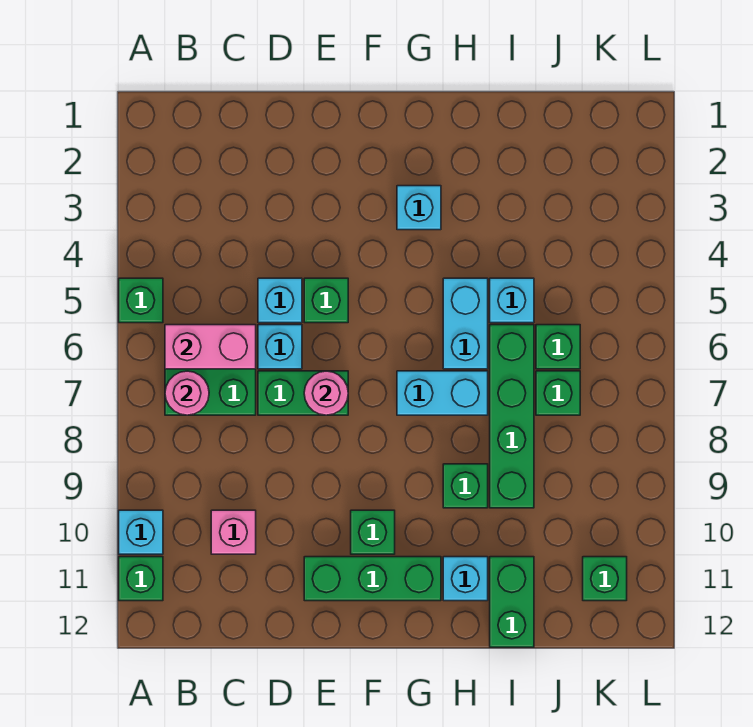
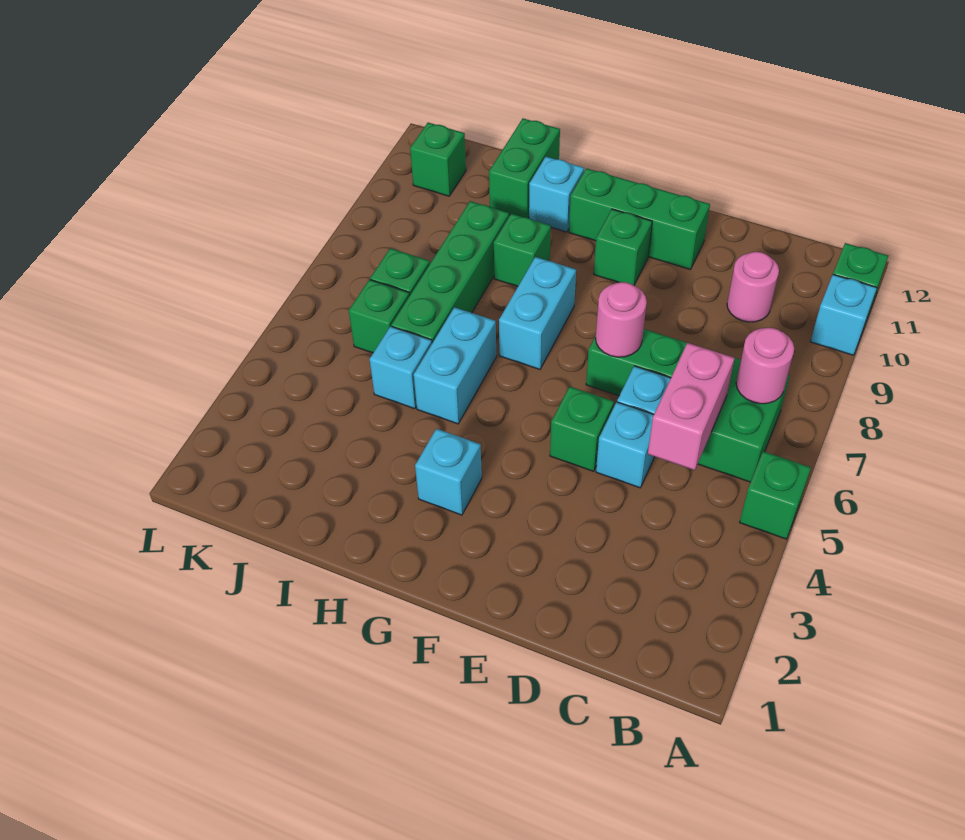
pink 1x2 brick [165,325,256,369] -> pink 1x2 brick turned to [648,343,734,470]
pink 1x1 brick [211,510,256,554] -> pink 1x1 round brick [727,252,779,322]
cyan 1x2 brick [397,371,488,415] -> cyan 1x2 brick turned to [499,257,576,369]

